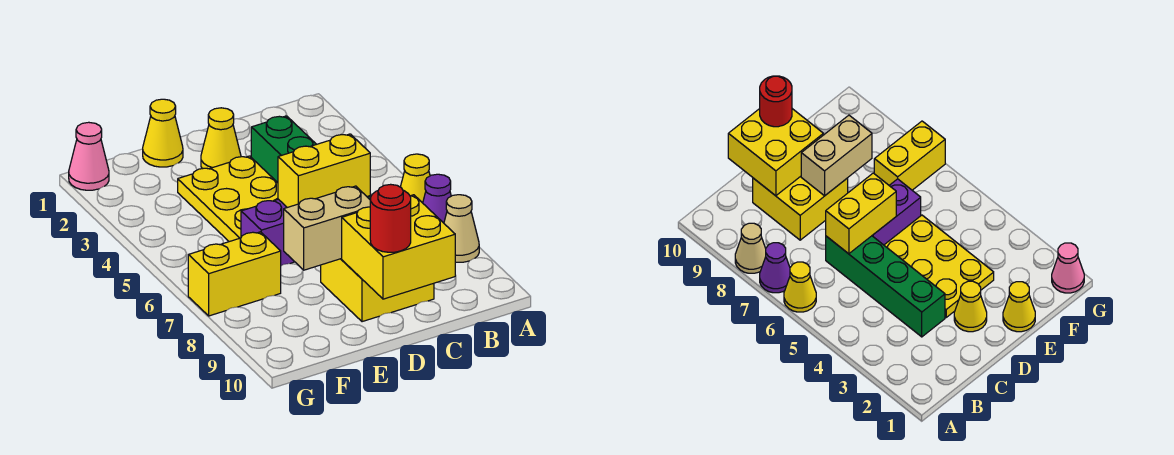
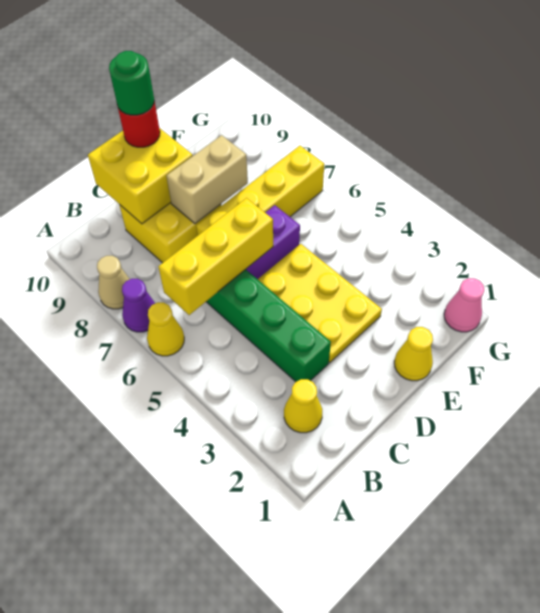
yellow 1x2 brick [278,134,370,208] -> yellow 1x3 brick [158,198,273,315]
yellow 1x1 cone [201,108,241,169] -> yellow 1x1 cone moved to [284,379,322,433]
none -> green 1x1 round brick [109,51,154,115]
yellow 1x2 brick [188,232,281,316] -> yellow 1x4 brick [196,146,324,235]

